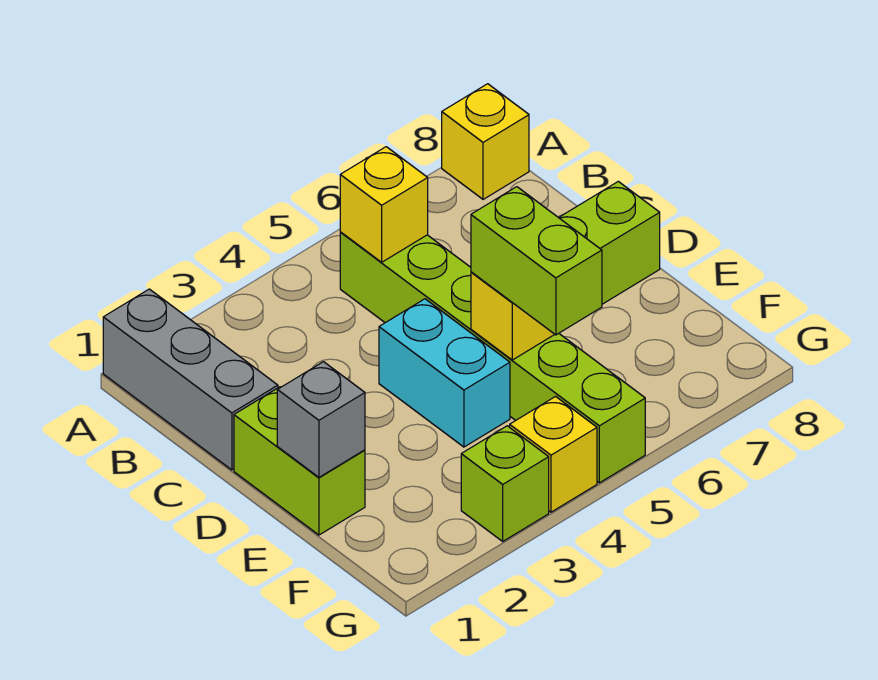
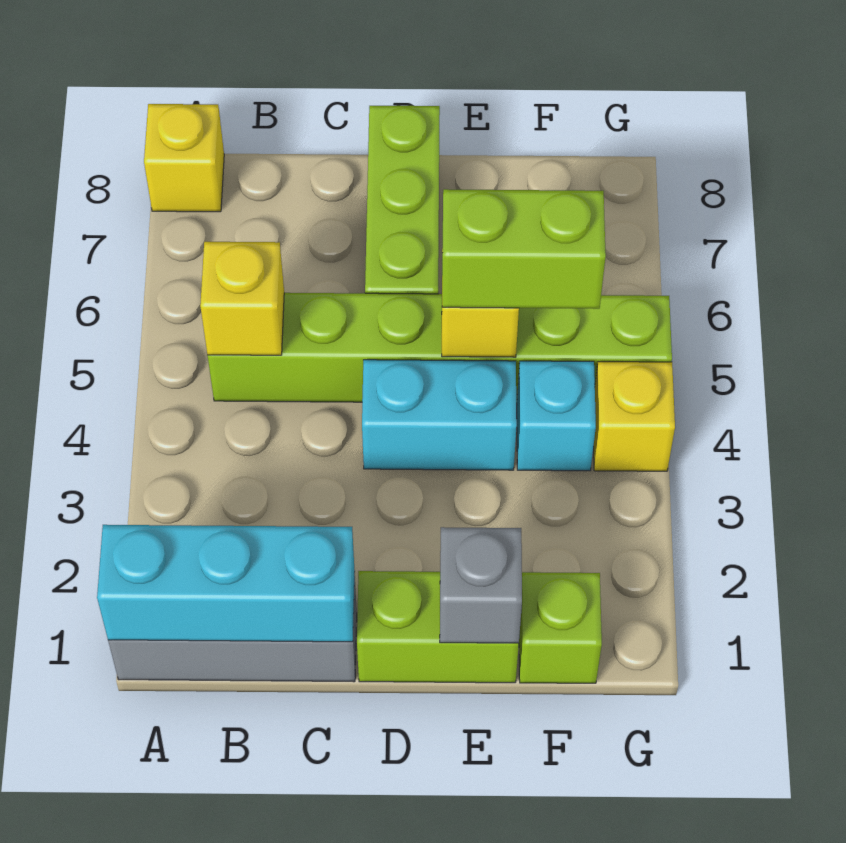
none -> cyan 1x3 brick [97,525,355,642]
none -> cyan 1x1 brick [517,361,596,471]
lime 1x1 brick [461,426,549,541] -> lime 1x1 brick moved to [519,572,602,683]

